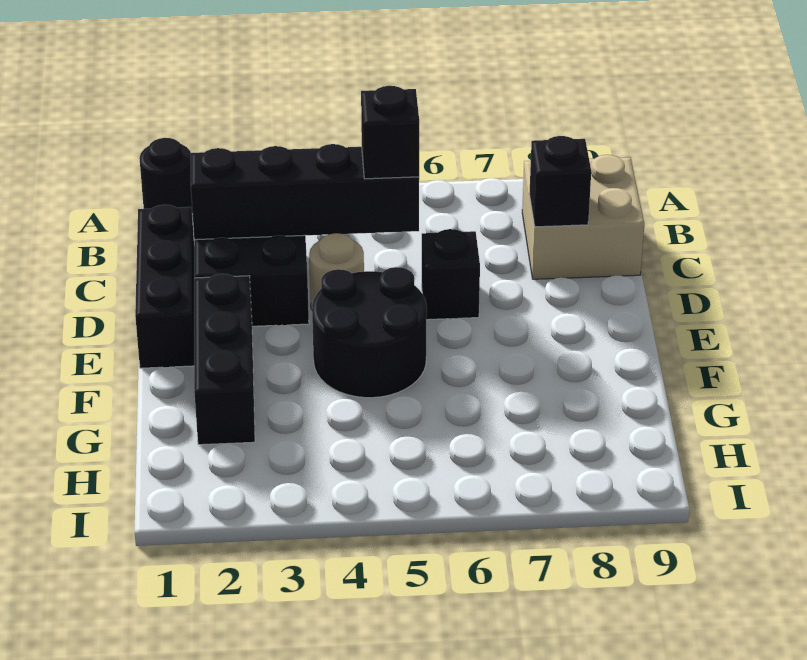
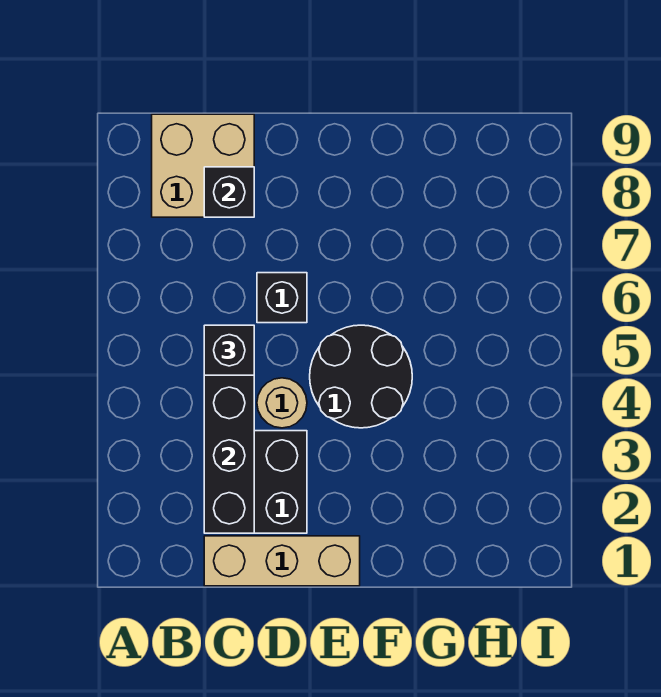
black 1x1 round brick [140,138,193,214] -> none
black 1x3 brick [135,205,194,368] -> tan 1x3 brick [204,536,360,586]
black 1x3 brick [194,274,255,445] -> none

